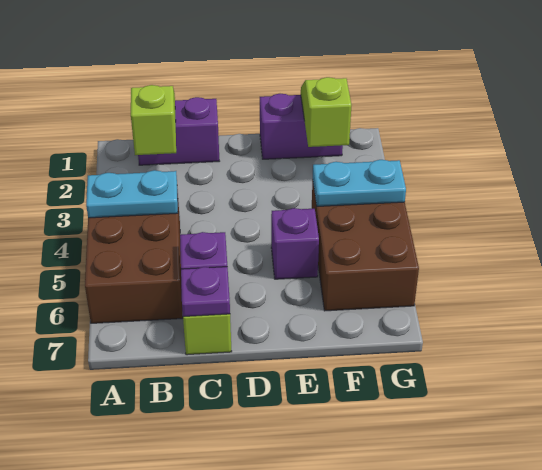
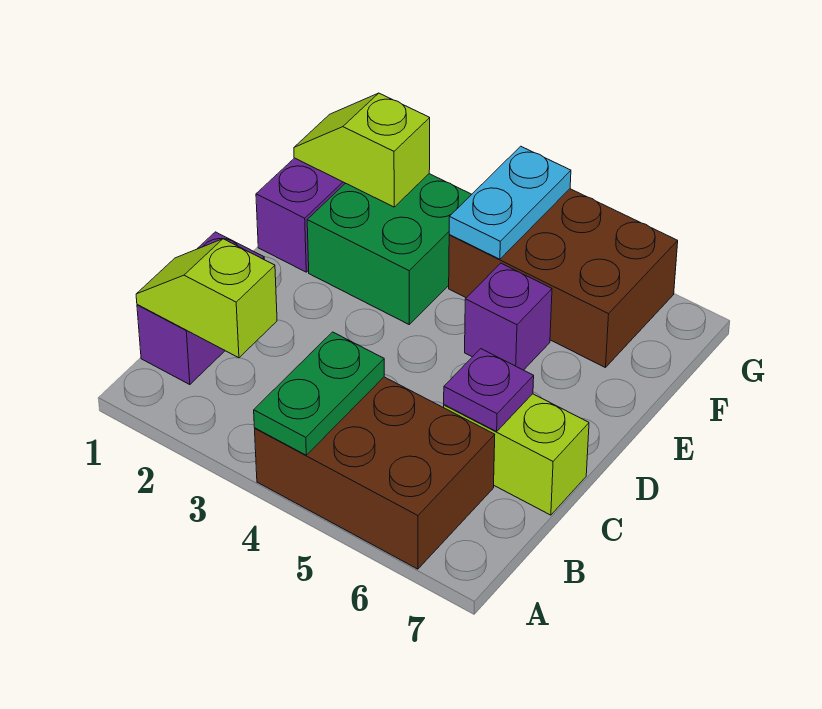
cyan 1x2 plate [86,170,178,218] -> green 1x2 plate [254,332,384,455]
purple 1x1 plate [181,267,230,317] -> none
none -> green 2x2 brick [307,174,472,324]

